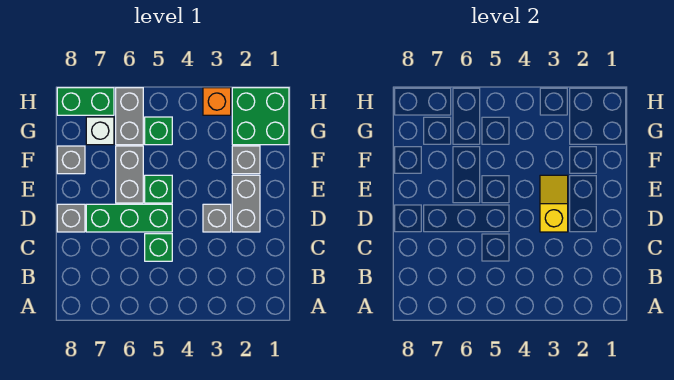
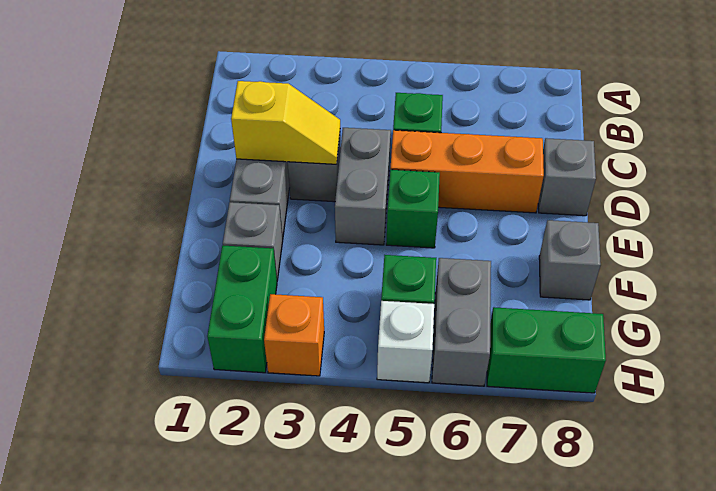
yellow 1x2 slope [540,175,568,232] -> yellow 1x2 slope turned to [231,81,340,164]
green 1x3 brick [86,204,172,232] -> orange 1x3 brick [390,130,544,213]
grey 1x2 brick [116,146,143,203] -> grey 1x2 brick moved to [335,128,391,245]
green 2x2 brick [232,88,289,145] -> green 1x2 brick [207,246,277,373]
white 1x1 brick [86,117,114,145] -> white 1x1 brick moved to [377,301,434,383]

